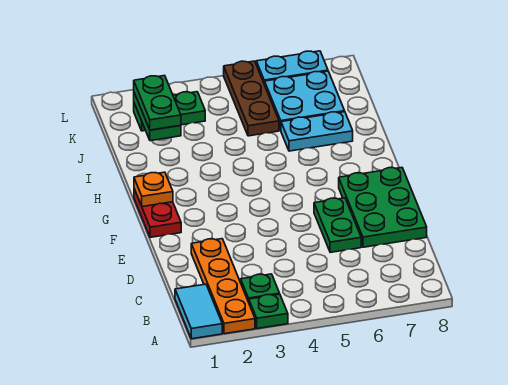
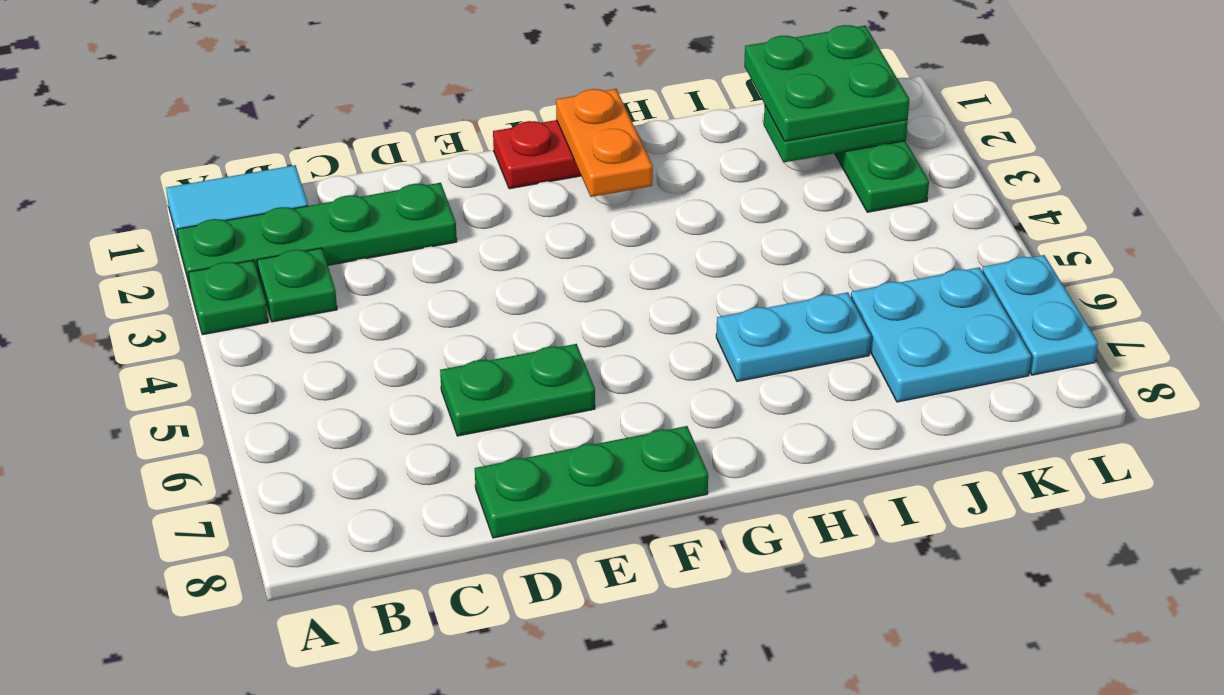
orange 1x4 plate [191,239,255,334] -> green 1x4 plate [177,183,457,290]
green 2x3 plate [339,168,427,247] -> green 1x3 plate [475,426,708,538]
orange 1x1 plate [134,172,173,207] -> orange 1x2 plate [556,89,653,197]
cyan 1x2 plate [281,112,353,151] -> cyan 1x2 plate turned to [716,292,871,381]
green 1x2 plate [134,76,181,130] -> green 2x2 plate [744,25,910,141]
brown 1x3 plate [224,61,279,136] -> none

